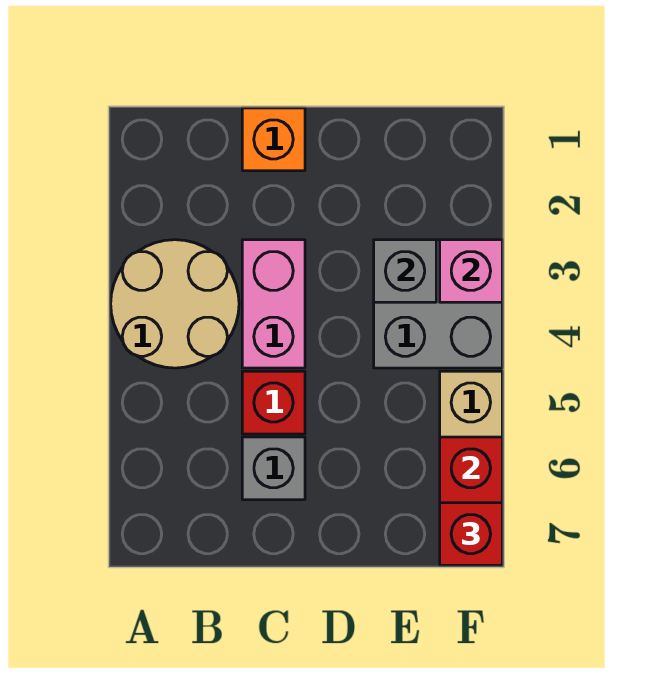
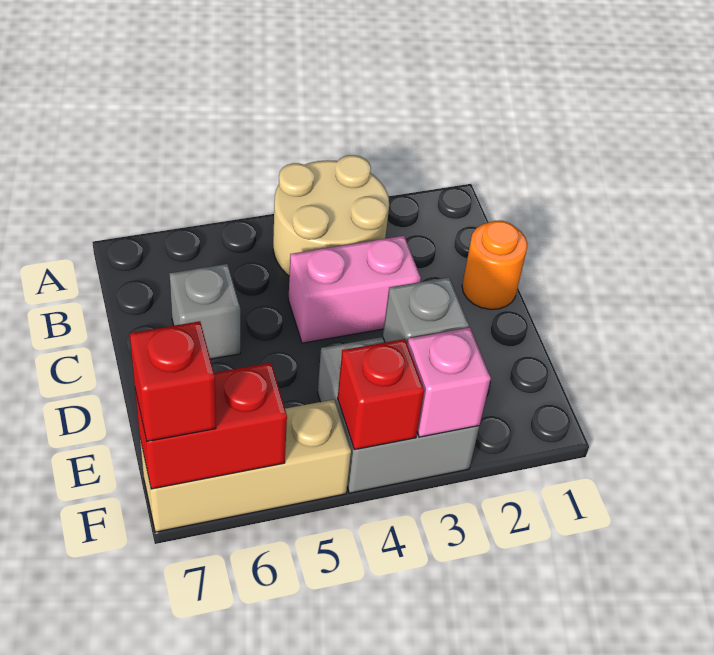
orange 1x1 brick [242,108,305,171] -> orange 1x1 round brick [462,221,528,309]
red 1x1 brick [242,371,305,434] -> red 1x1 brick moved to [338,339,424,450]

